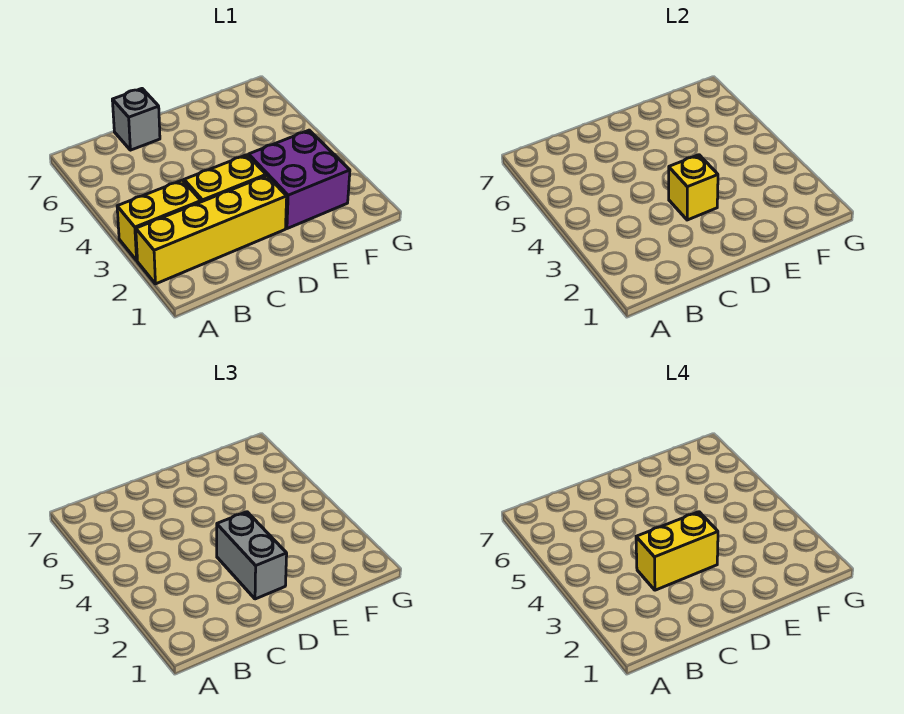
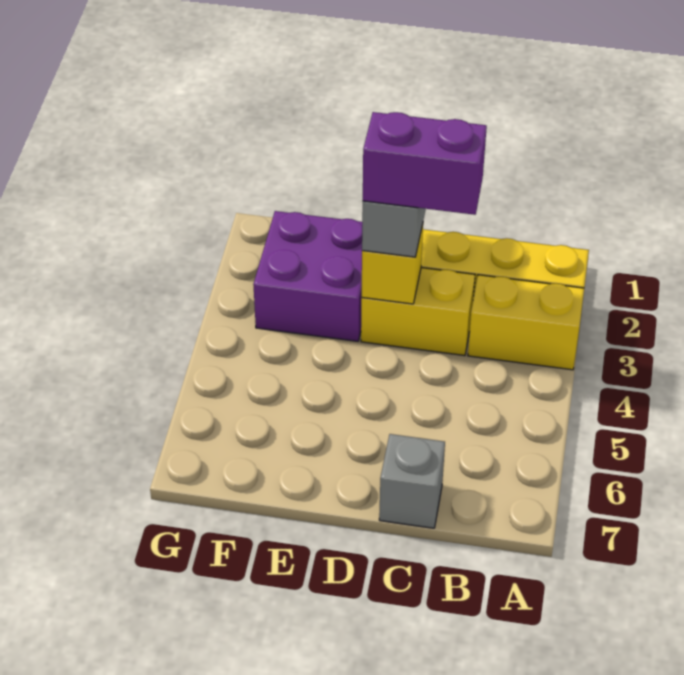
yellow 1x2 brick [636,512,718,590] -> purple 1x2 brick [363,112,487,215]

